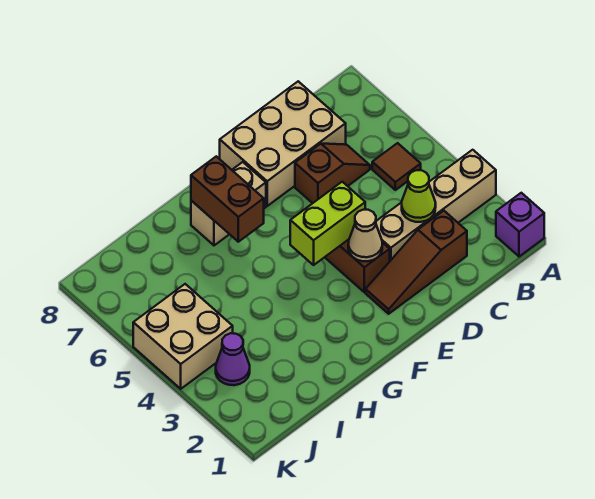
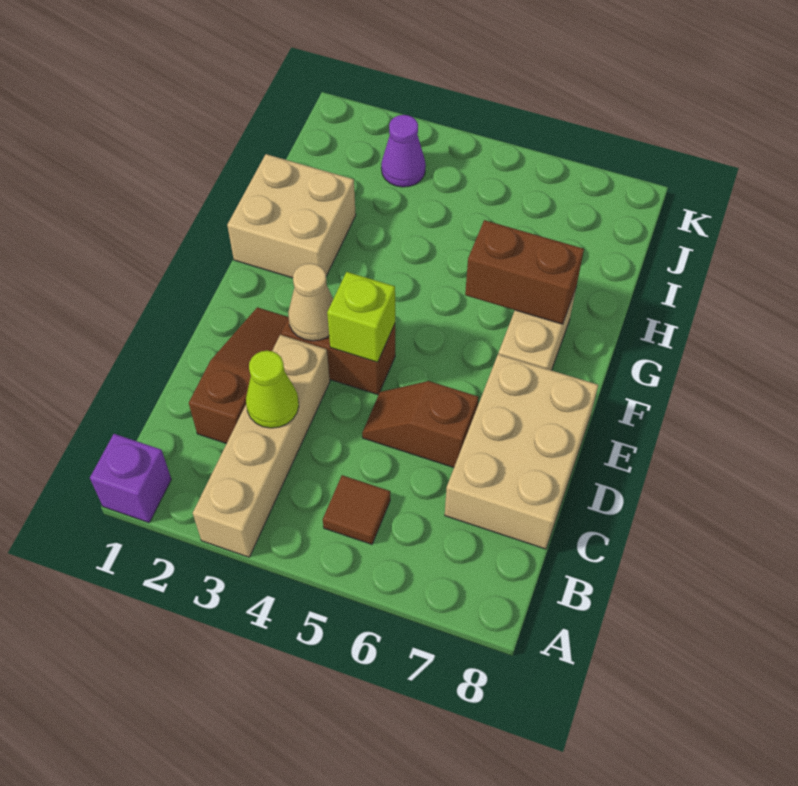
brown 1x2 slope [295,144,370,203] -> brown 1x2 slope turned to [362,381,479,468]
lime 1x2 brick [290,182,365,265] -> lime 1x1 brick [327,272,395,362]
tan 2x2 brick [133,284,233,389] -> tan 2x2 brick moved to [227,154,356,278]

